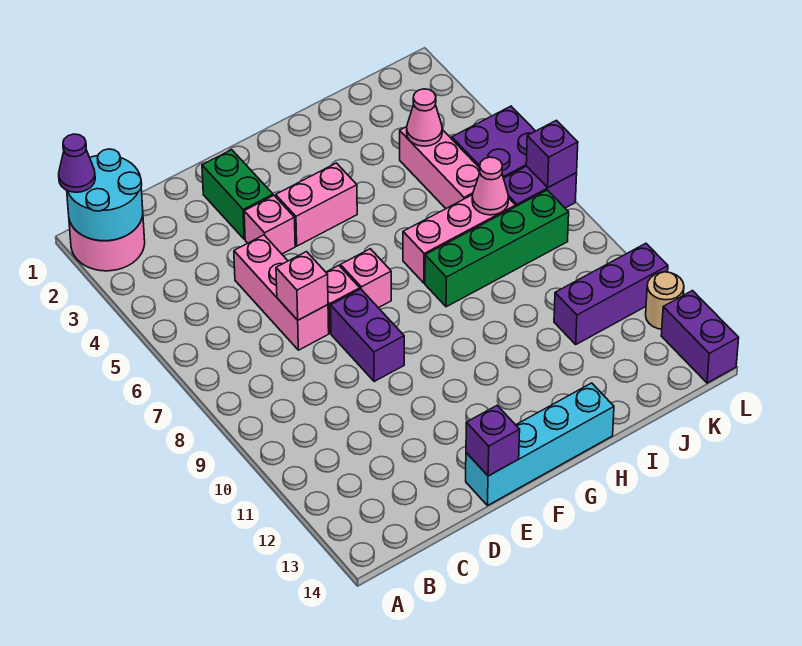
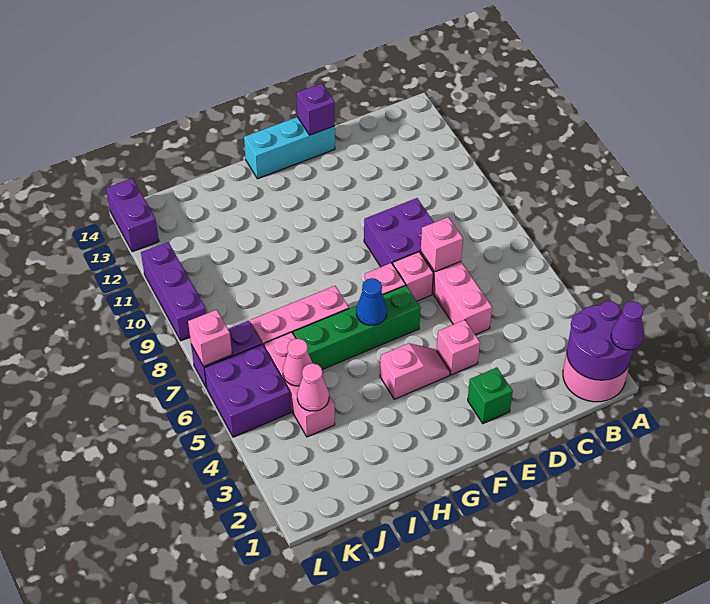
cyan 2x2 round brick [67,149,143,241] -> purple 2x2 round brick [567,301,633,380]
green 1x2 brick [202,150,273,239] -> green 1x1 brick [468,368,513,424]
purple 1x2 brick [331,289,404,382] -> purple 2x2 brick [364,198,434,267]
cyan 1x4 brick [466,383,614,506] -> cyan 1x3 brick [244,117,335,179]
pink 1x2 brick [276,163,357,246] -> pink 1x2 slope [380,343,450,399]
none -> blue 1x1 cone [356,278,387,325]
green 1x4 brick [425,190,569,307] -> green 1x4 brick moved to [293,286,421,370]
pink 1x1 cone [472,157,509,215] -> pink 1x1 cone moved to [283,339,312,386]
purple 1x3 brick [554,243,668,344] -> purple 1x3 brick turned to [141,242,206,341]
purple 1x1 brick [526,120,578,187] -> pink 1x1 brick [188,310,232,366]
tan 1x1 round brick [646,272,684,329] -> none

